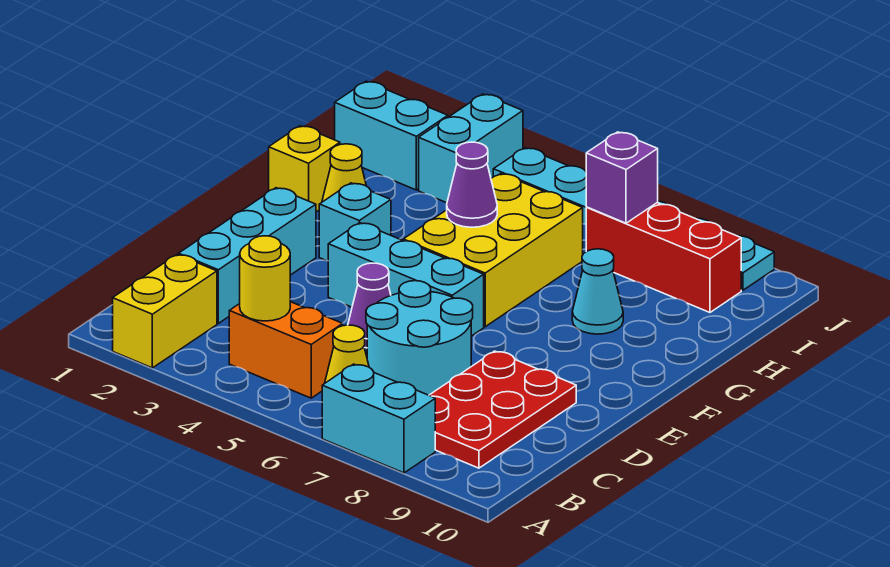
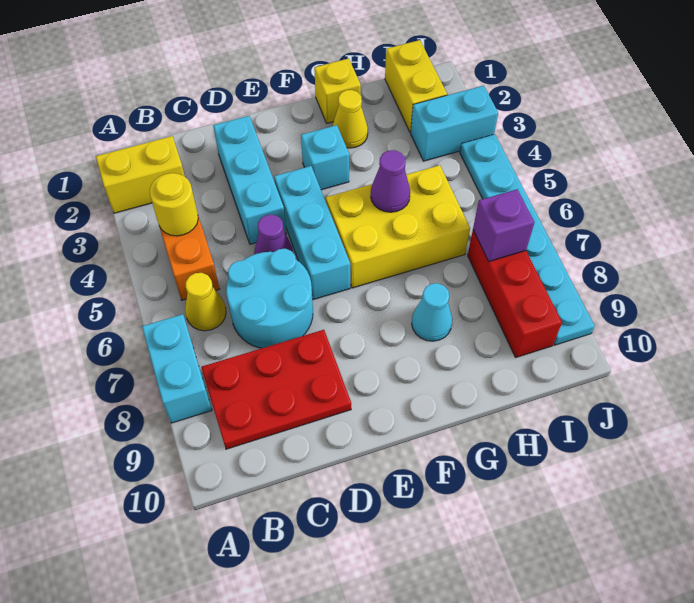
cyan 1x3 brick [179,188,316,323] -> cyan 1x3 brick turned to [213,116,286,244]
cyan 1x2 brick [335,81,448,190] -> yellow 1x2 brick [385,40,447,132]

